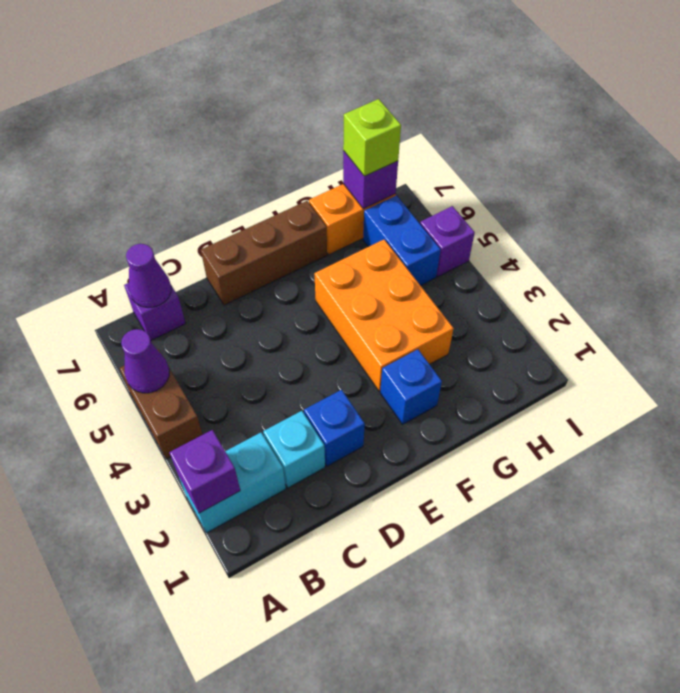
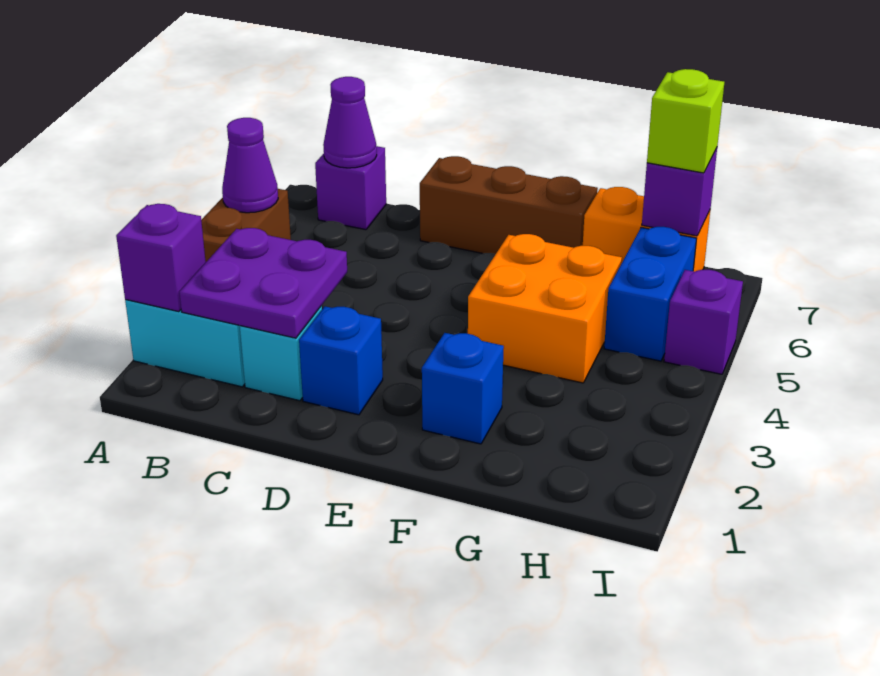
none -> purple 2x2 plate [179,228,347,338]
orange 2x3 brick [314,240,454,391] -> orange 2x2 brick [468,234,622,383]

